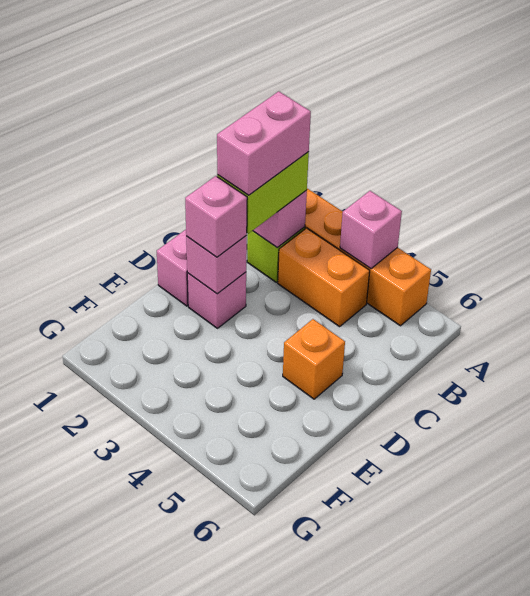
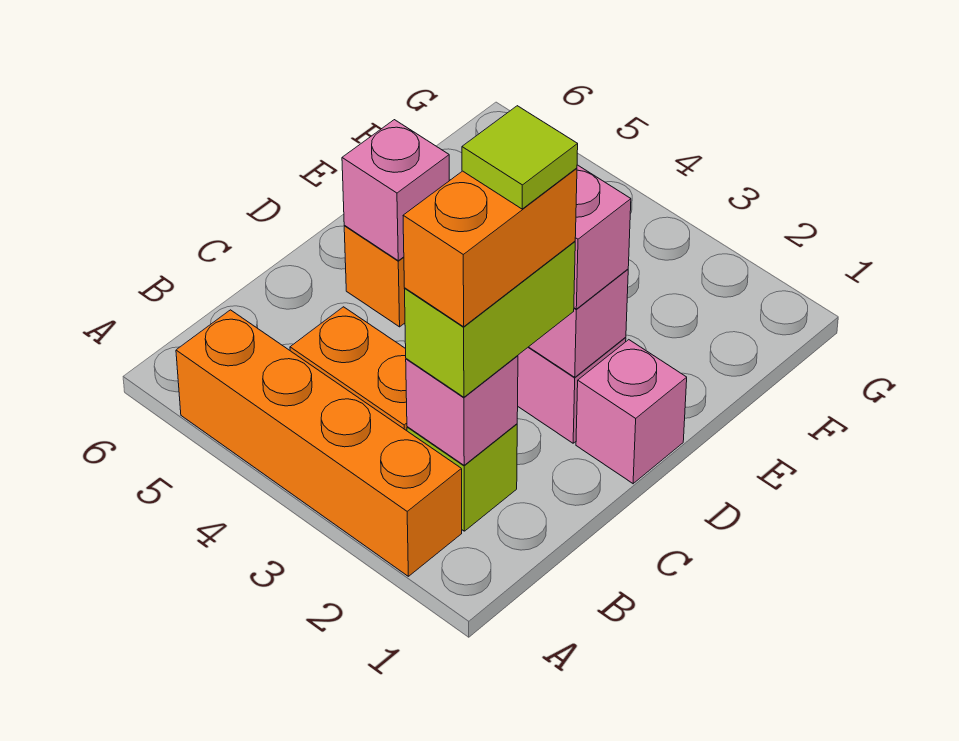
pink 1x1 brick [340,191,402,269] -> pink 1x1 brick moved to [342,120,449,261]
pink 1x2 brick [217,91,311,195] -> orange 1x2 brick [403,168,577,327]
none -> lime 1x1 tile [462,106,578,209]

